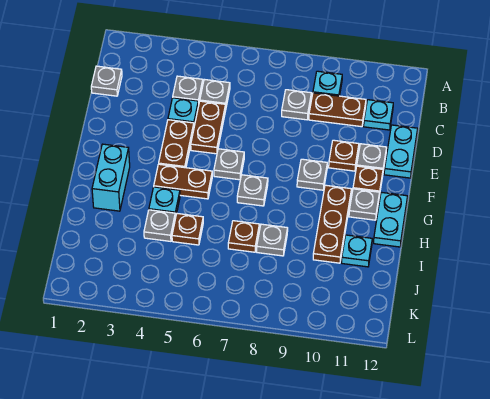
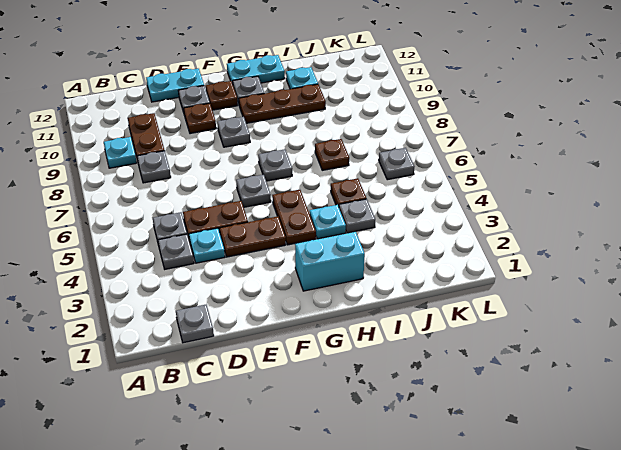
cyan 1x1 plate [364,100,393,130] -> none
grey 1x1 plate [257,224,288,256] -> grey 1x1 plate moved to [379,148,415,180]

